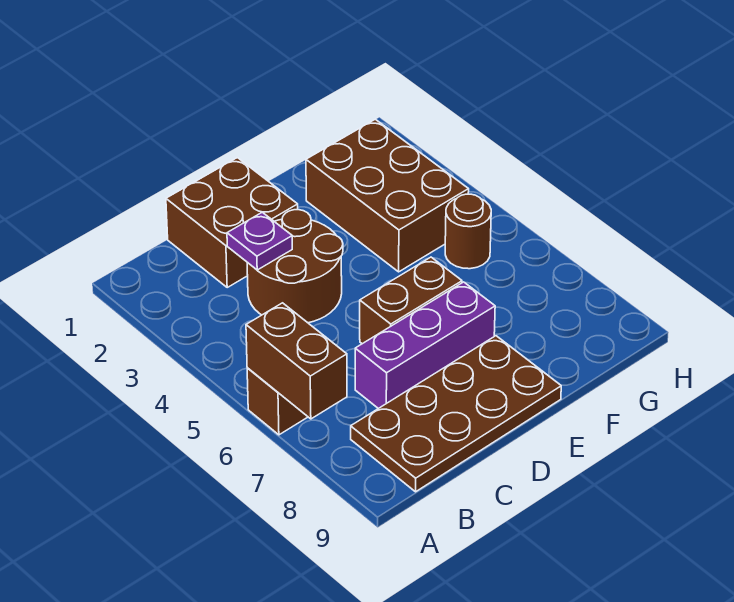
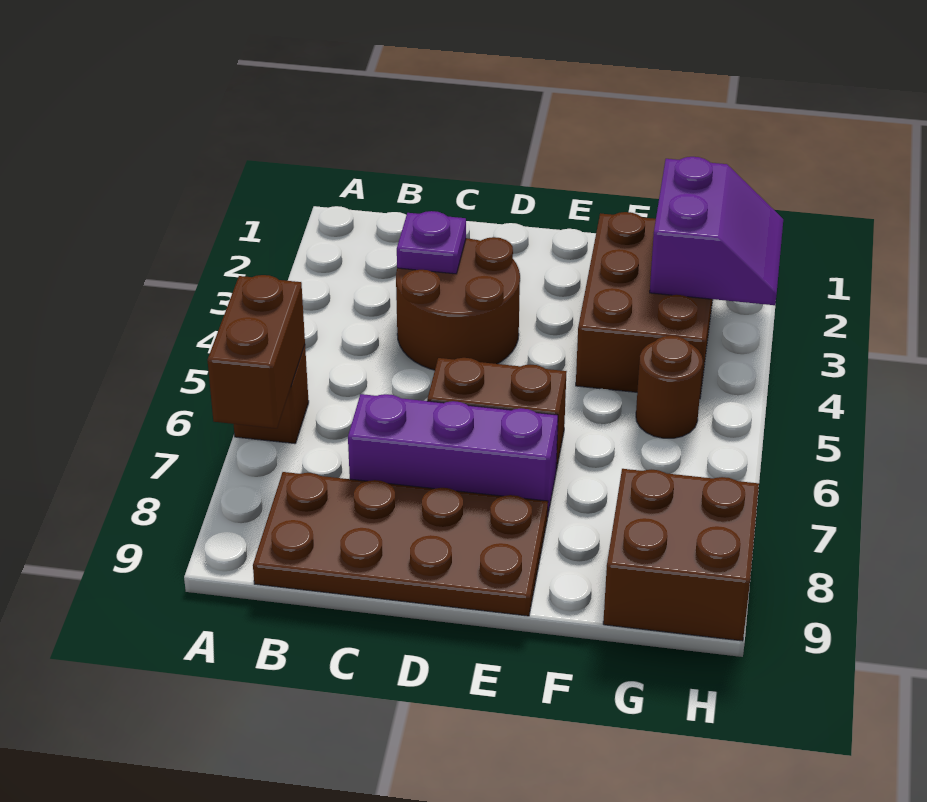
brown 2x2 brick [166,158,298,287] -> brown 2x2 brick moved to [603,469,759,641]
none -> purple 2x2 slope [650,157,783,305]

